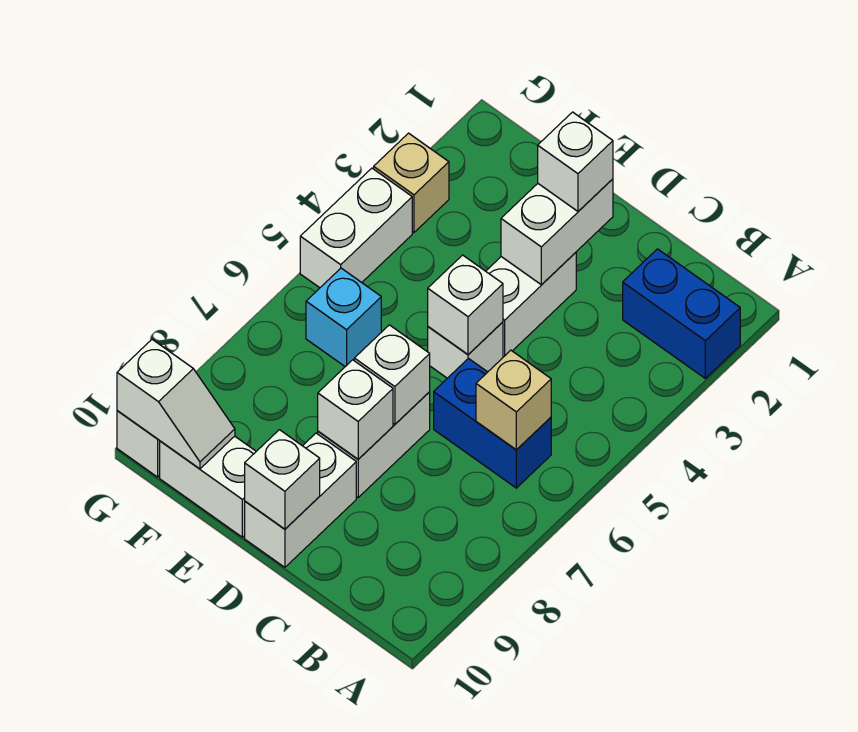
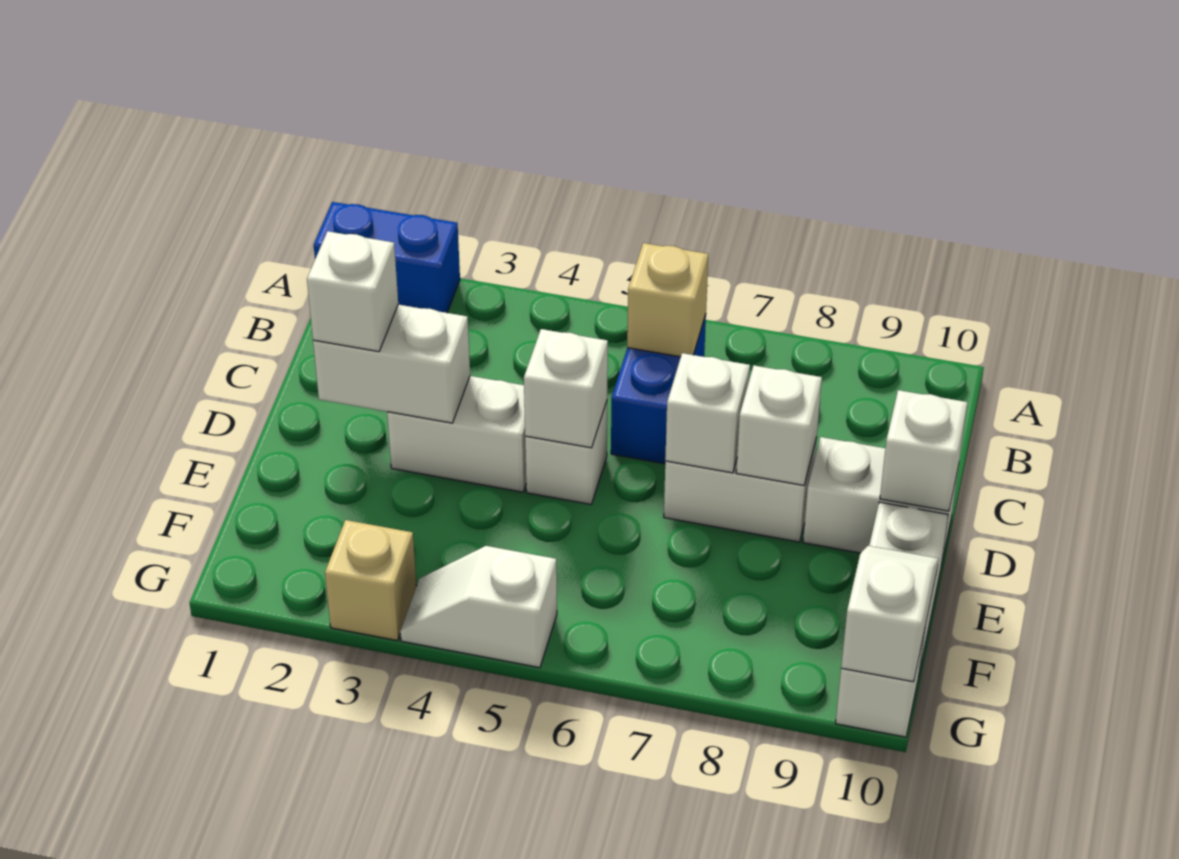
blue 1x2 brick [623,249,740,378] -> blue 1x2 brick turned to [314,202,460,313]
cyan 1x1 brick [306,268,381,367] -> none
white 1x2 brick [300,168,412,288] -> white 1x2 slope [400,546,557,668]

